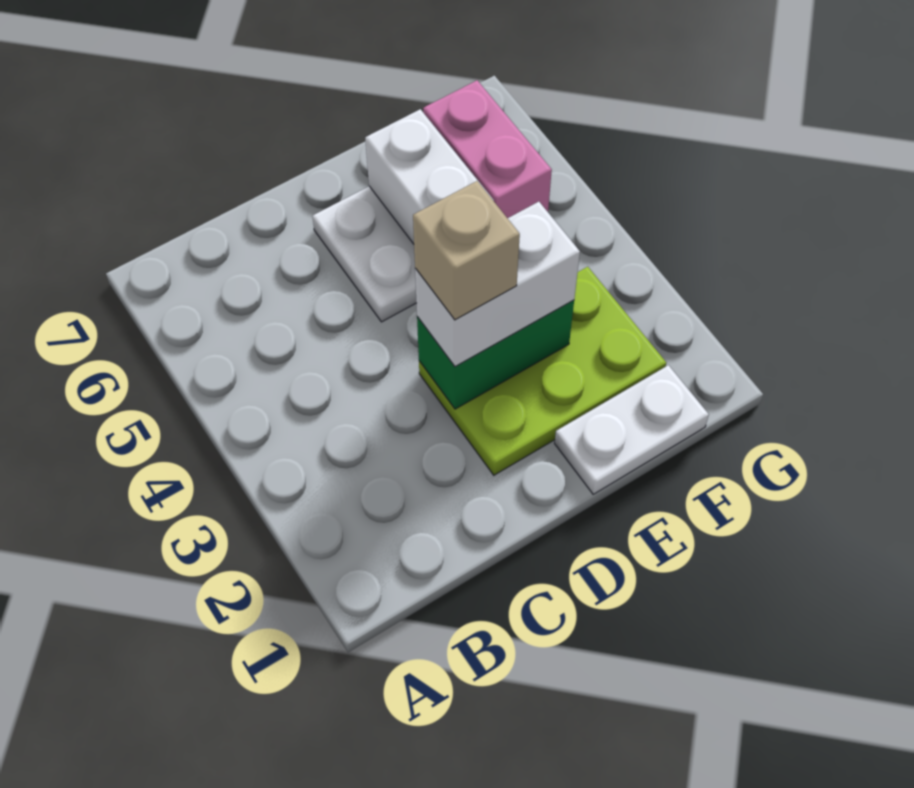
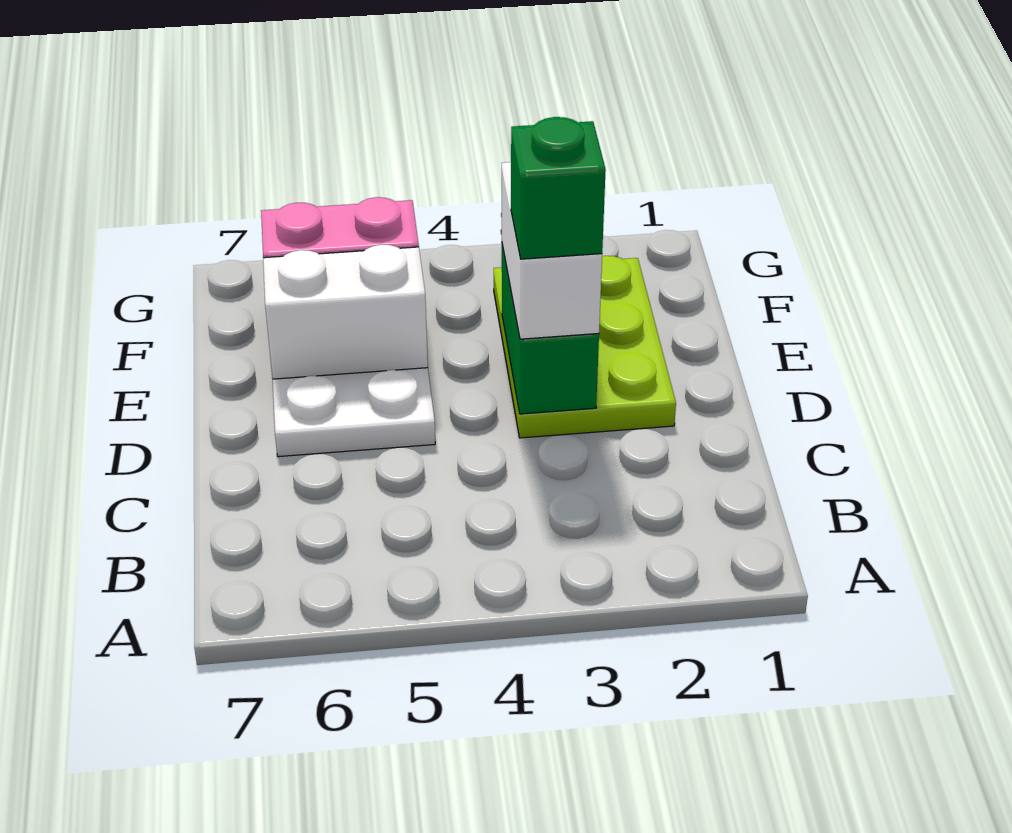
tan 1x1 brick [413,181,520,320] -> green 1x1 brick [511,117,606,259]
white 1x2 plate [555,365,709,494] -> none

